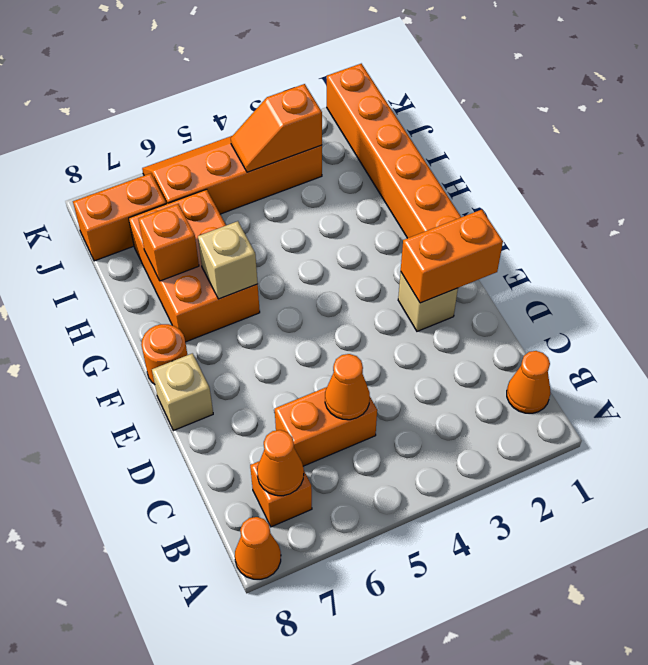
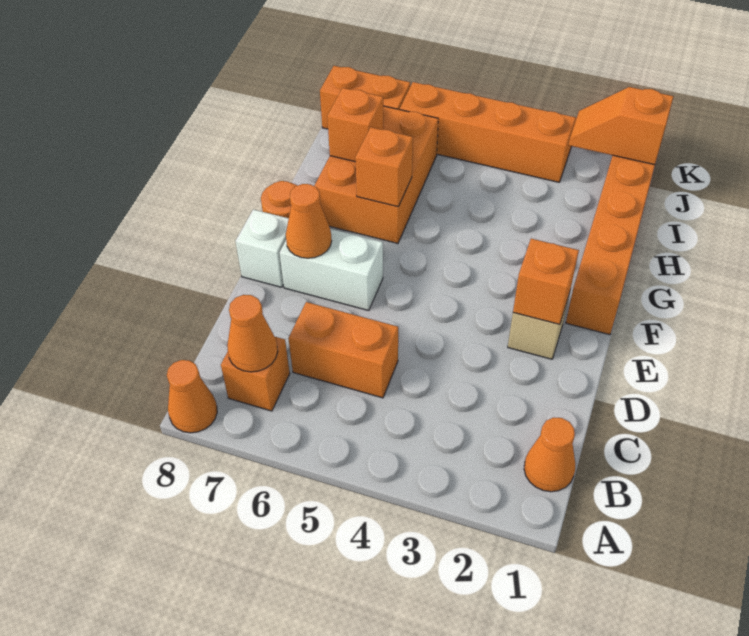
orange 1x1 cone [325,354,370,420] -> orange 1x1 cone moved to [286,184,332,258]
orange 1x2 brick [401,210,503,303] -> orange 1x1 brick [513,239,579,325]
none -> white 1x2 brick [280,229,383,311]
tan 1x1 brick [152,353,213,431] -> white 1x1 brick [235,209,289,287]
tan 1x1 brick [198,221,258,299] -> orange 1x1 brick [355,127,413,207]
orange 1x2 slope [231,84,322,172] -> orange 1x2 slope moved to [569,87,674,165]

